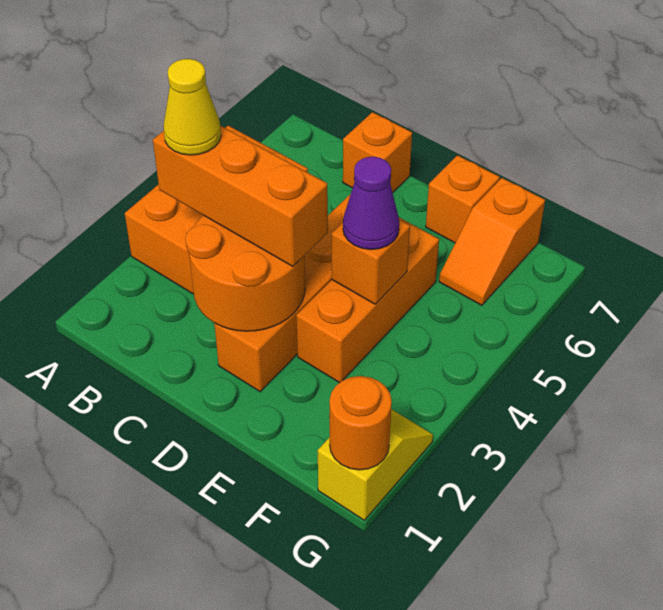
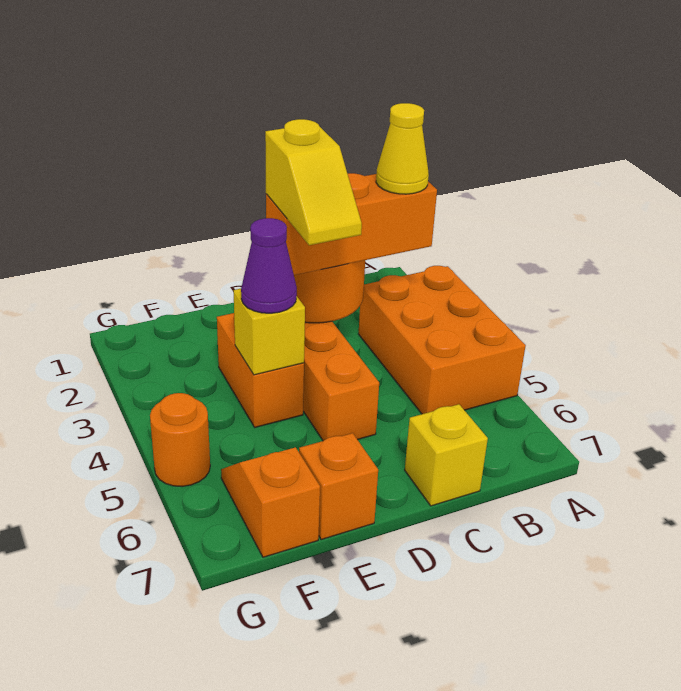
orange 1x1 brick [343,112,412,193] -> yellow 1x1 brick [405,404,488,506]
orange 1x3 brick [296,218,439,383] -> orange 1x2 brick [217,313,304,427]
orange 1x1 brick [332,220,410,304] -> yellow 1x1 brick [234,289,305,375]
yellow 1x2 slope [318,409,433,520] -> yellow 1x2 slope moved to [265,119,362,245]
orange 1x1 round brick [330,376,392,470] -> orange 1x1 round brick moved to [150,393,210,487]

